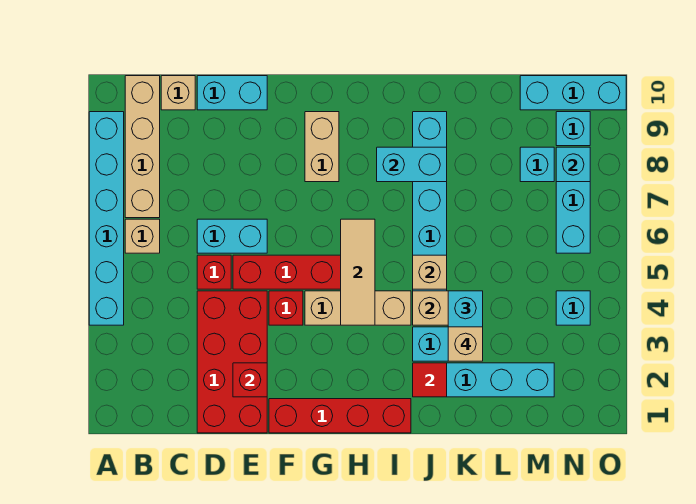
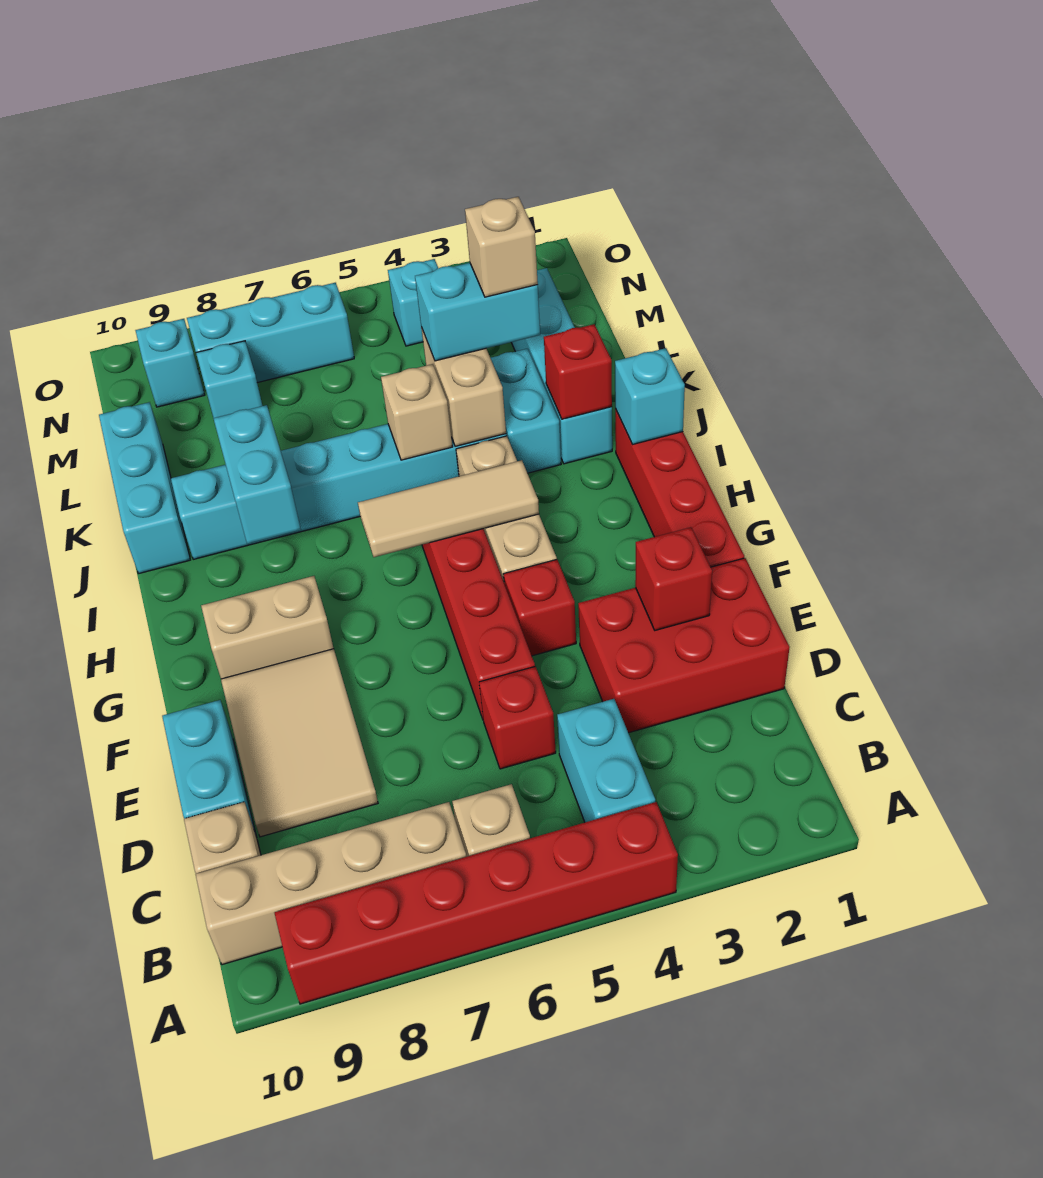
cyan 1x6 brick [89,112,124,325] -> red 1x6 brick [275,802,678,1004]
red 2x4 brick [197,291,267,433] -> red 2x3 brick [578,558,790,733]
cyan 1x2 brick [197,219,267,253] -> cyan 1x2 brick moved to [557,699,655,822]
none -> tan 2x3 tile [221,649,378,837]
red 1x1 tile [413,363,447,397] -> red 1x1 brick [544,324,612,419]
cyan 1x3 brick [520,76,626,110] -> cyan 1x3 brick moved to [99,402,190,574]
cyan 1x1 brick [556,147,590,182] -> cyan 1x1 brick moved to [615,348,685,445]

